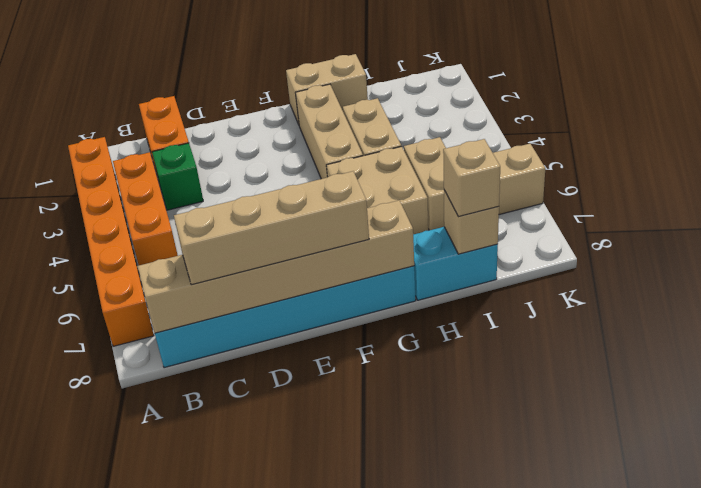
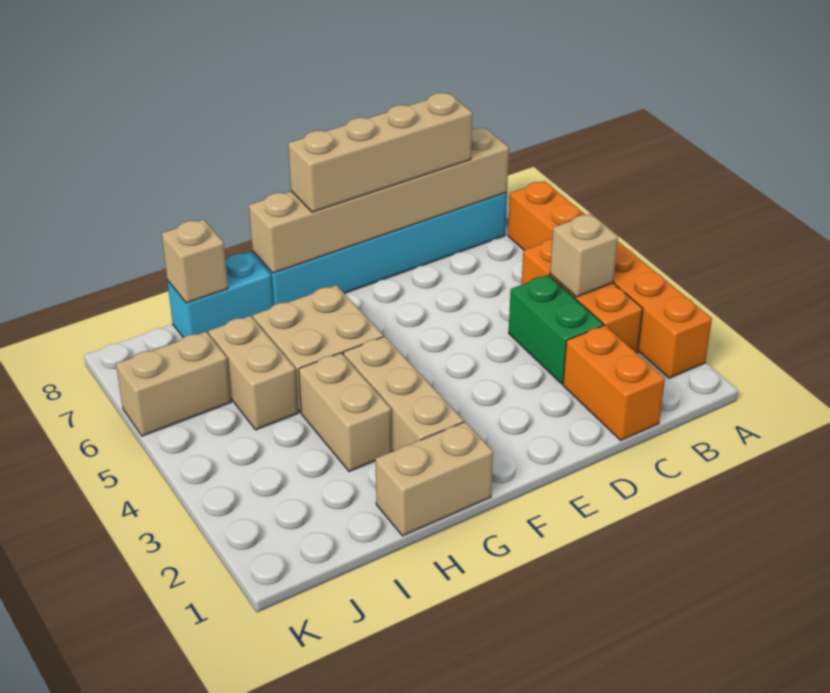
green 1x1 brick [152,143,203,210] -> green 1x2 brick [509,275,603,384]
tan 1x1 brick [443,139,500,217] -> tan 1x1 brick moved to [550,214,618,297]

